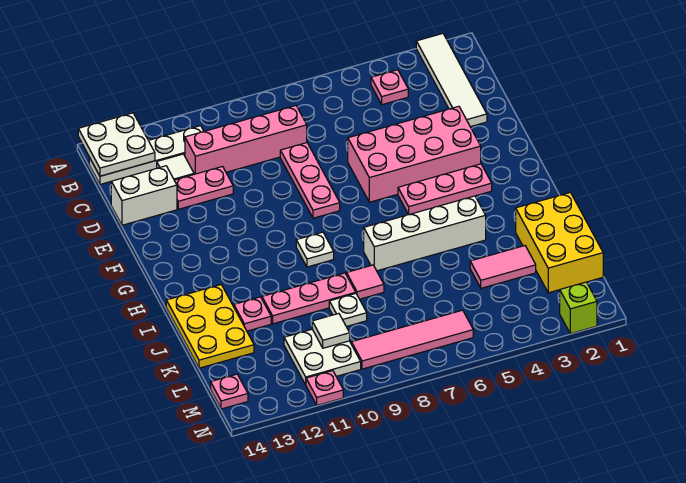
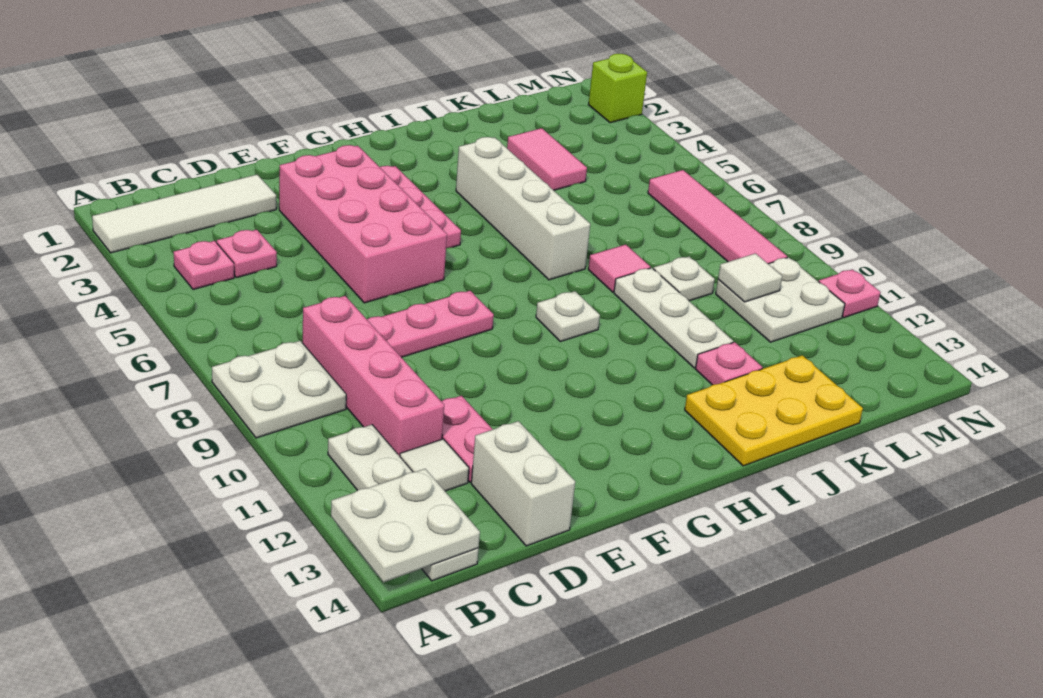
none -> white 2x2 plate [212,341,346,438]
yellow 2x3 brick [516,192,603,293] -> none
pink 1x3 plate [262,273,356,324] -> white 1x3 plate [614,268,733,368]
pink 1x1 plate [211,374,248,409] -> pink 1x1 plate moved to [217,230,277,278]

